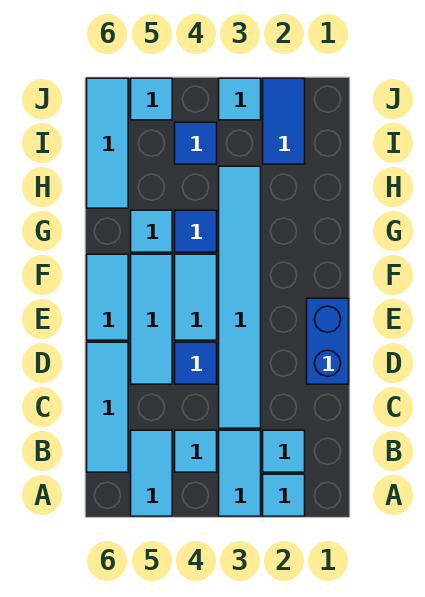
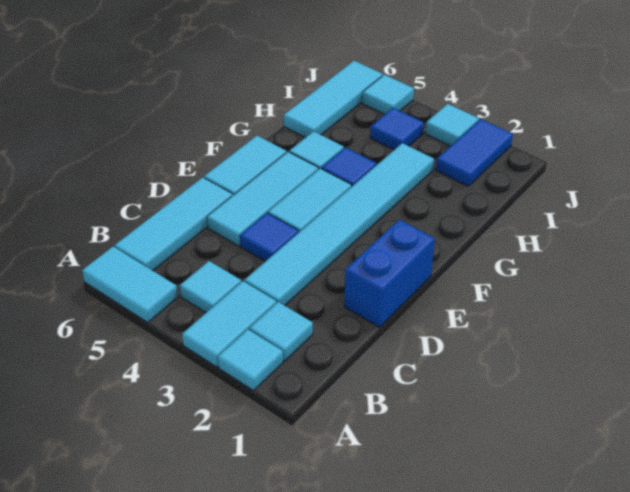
cyan 1x2 tile [131,430,172,516] -> cyan 1x2 tile turned to [82,247,178,323]

